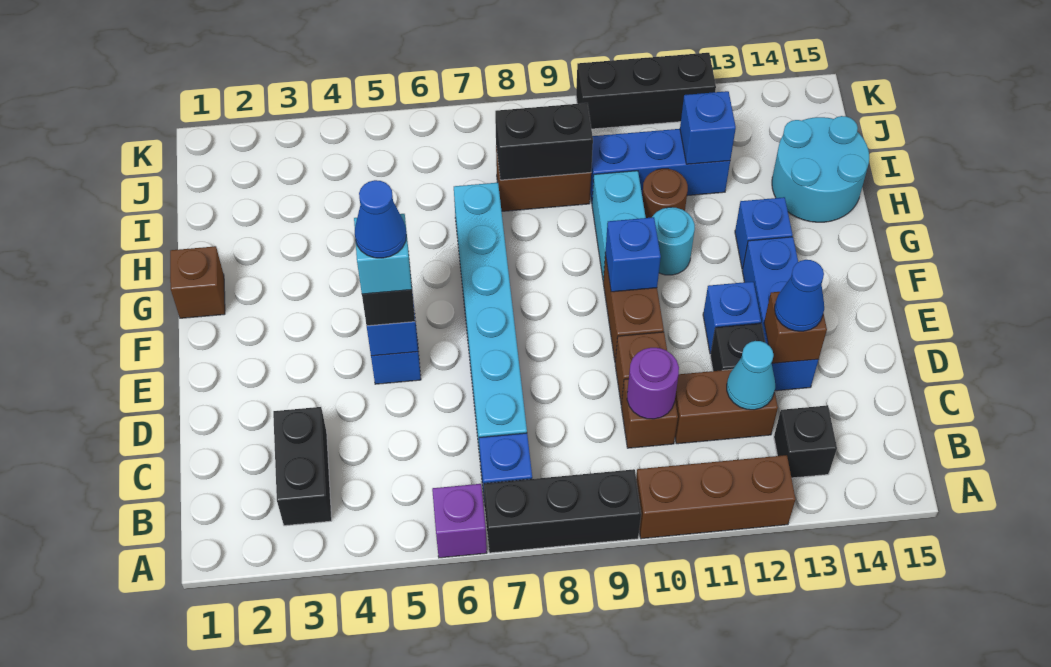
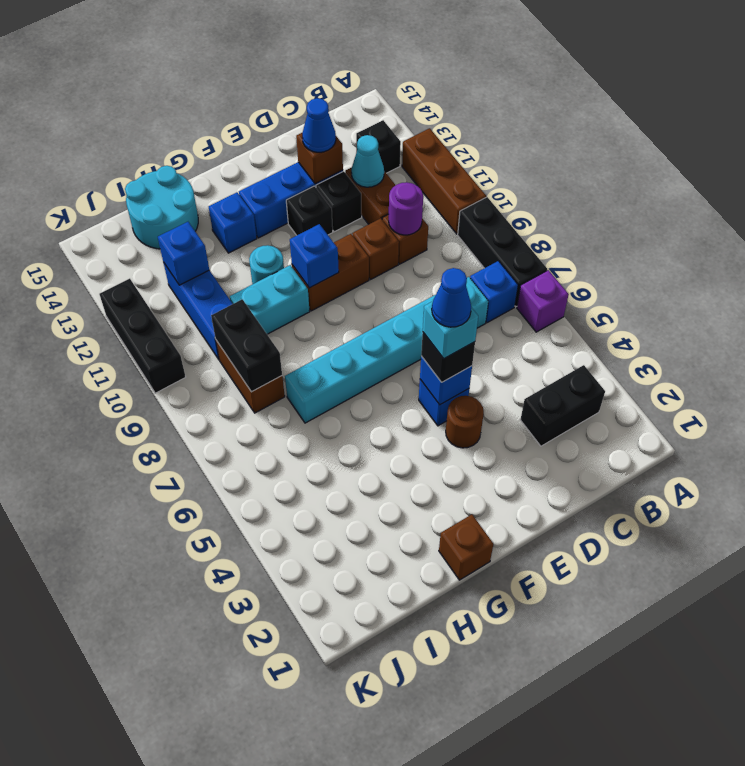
blue 1x1 brick [703,282,761,354] -> black 1x1 brick [286,186,333,235]
brown 1x1 round brick [642,169,688,218] -> brown 1x1 round brick moved to [446,396,484,448]

